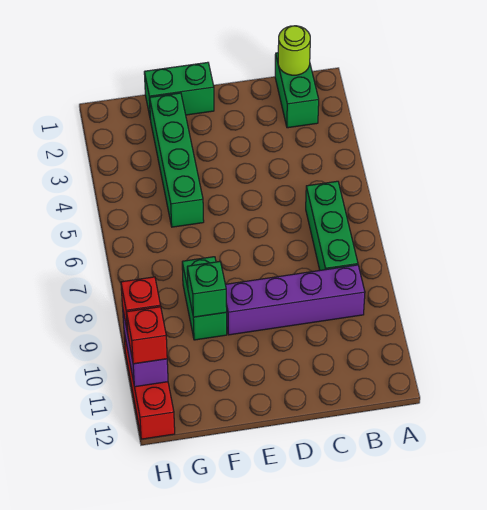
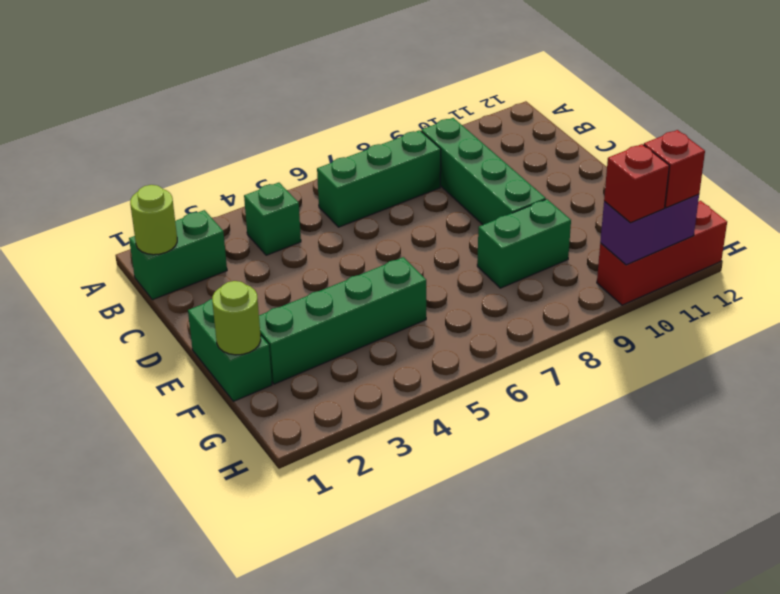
purple 1x4 brick [225,265,365,335] -> green 1x4 brick [421,118,546,225]
none -> lime 1x1 round brick [212,281,261,355]
green 1x1 brick [187,261,227,317] -> green 1x1 brick moved to [244,183,301,255]

